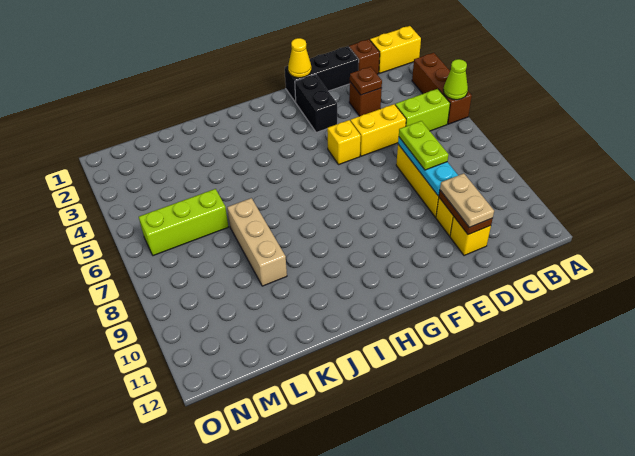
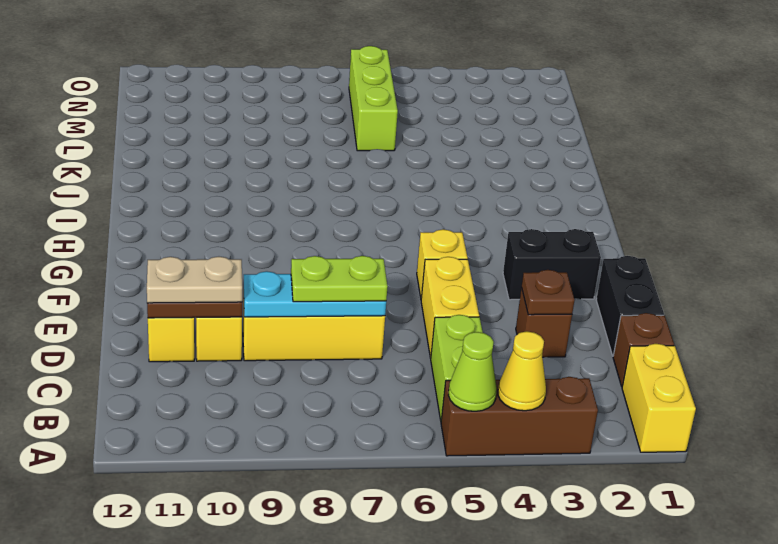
black 1x3 brick [285,46,359,102] -> black 1x2 brick [596,256,664,356]
yellow 1x1 cone [288,38,311,78] -> yellow 1x1 cone moved to [498,331,546,411]
tan 1x3 brick [227,198,287,286] -> none

